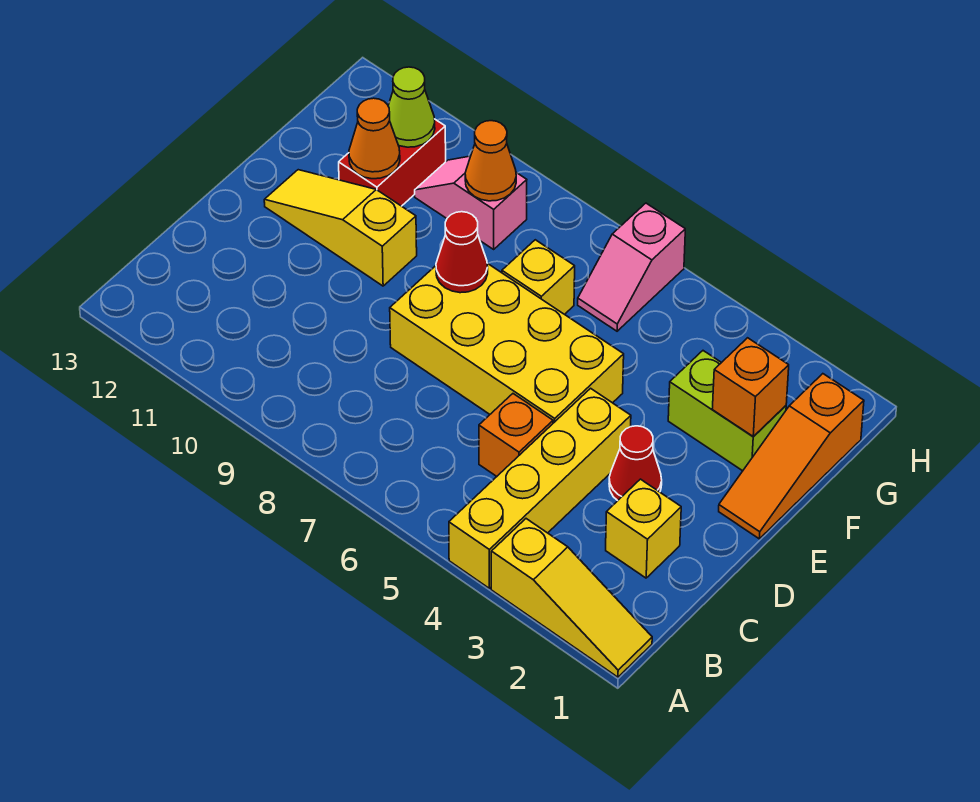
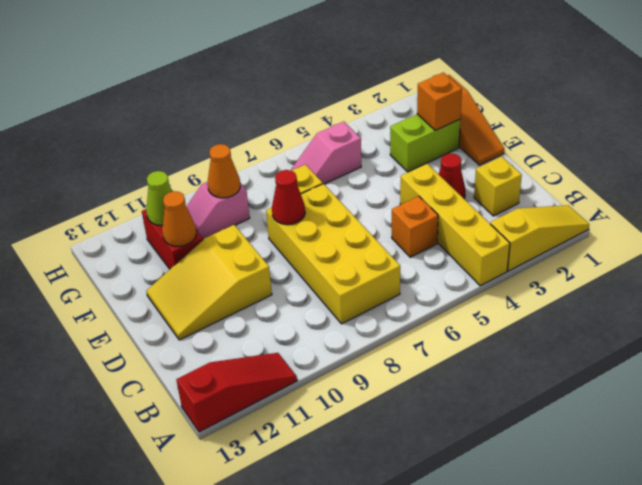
none -> red 1x3 slope [176,353,297,432]
yellow 2x4 brick [390,263,624,423] -> yellow 2x4 brick turned to [266,184,400,324]
yellow 1x3 slope [264,170,417,286] -> yellow 2x3 slope [146,225,272,340]
pink 1x2 slope [578,203,685,331] -> pink 1x2 slope turned to [291,122,361,184]

